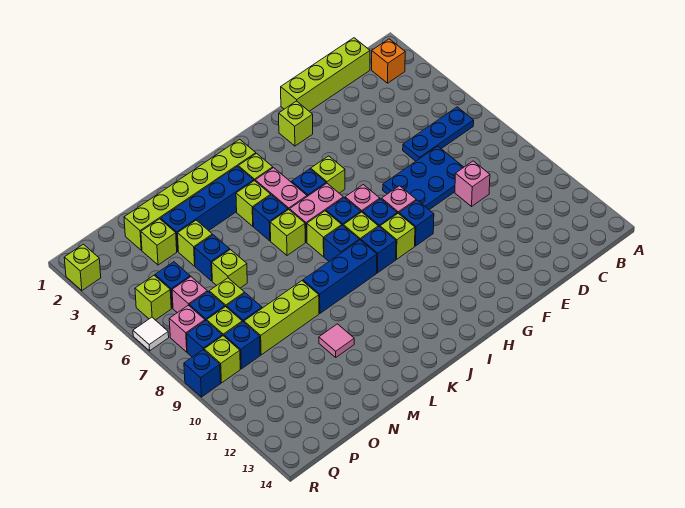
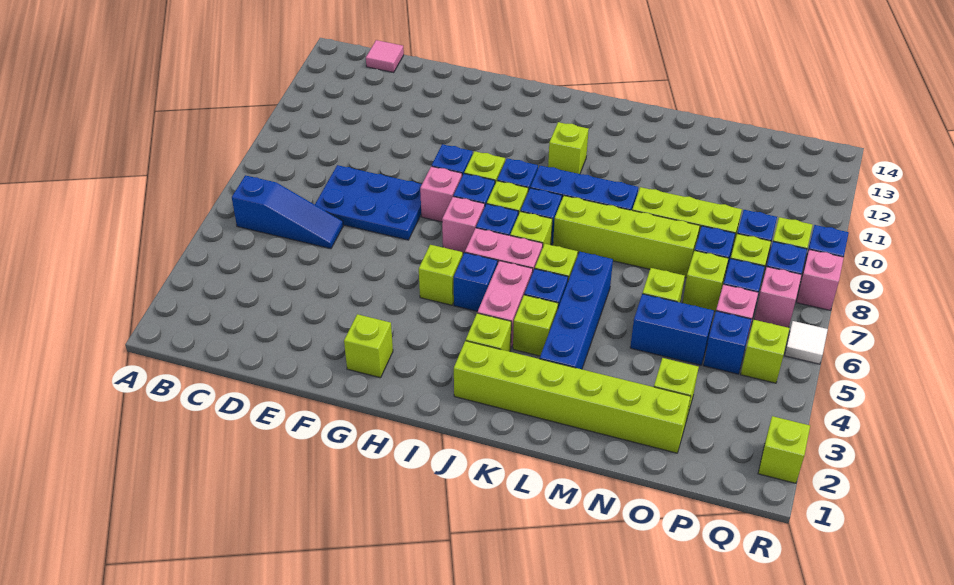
orange 1x1 brick [372,39,405,83] -> none
blue 1x3 plate [403,107,474,161] -> blue 1x3 slope [232,175,343,249]
lime 1x4 brick [281,38,370,111] -> lime 1x4 brick moved to [553,196,700,278]
pink 1x1 brick [455,161,490,206] -> pink 1x1 brick moved to [796,250,844,310]
blue 1x4 brick [161,166,254,251] -> blue 1x4 brick turned to [540,252,613,369]
pink 1x1 tile [319,324,354,357] -> pink 1x1 tile moved to [366,40,404,72]
lime 1x1 brick [178,220,212,266] -> lime 1x1 brick moved to [548,122,589,174]
blue 1x1 brick [195,235,230,281] -> blue 1x2 brick [630,294,714,365]

